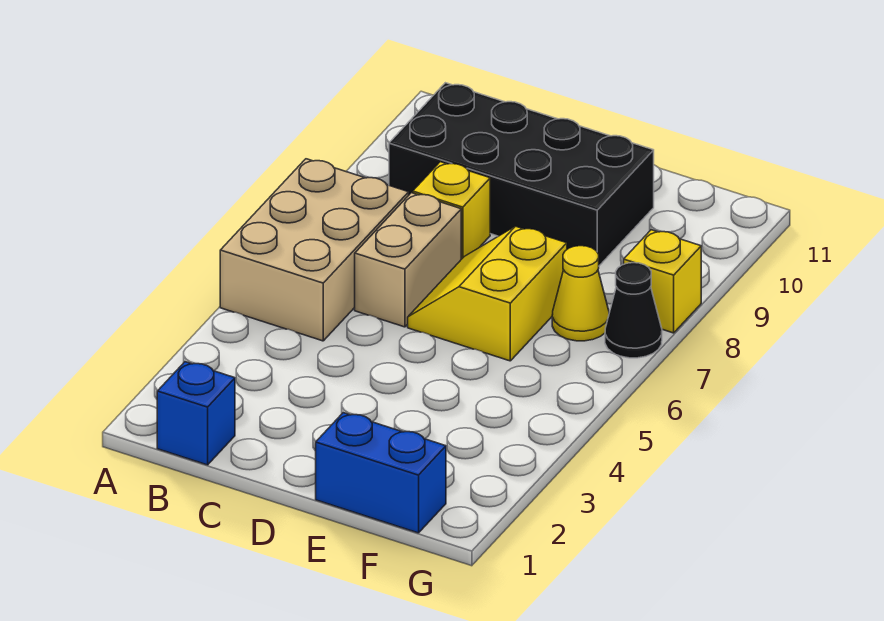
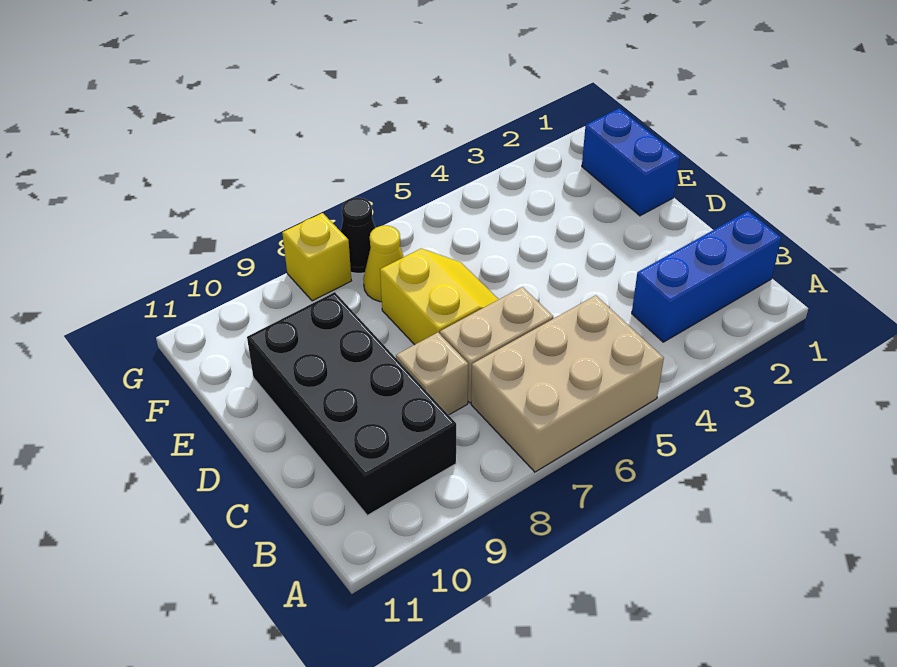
blue 1x1 brick [157,362,235,465] -> blue 1x3 brick [632,211,781,342]
yellow 1x1 brick [413,162,490,259] -> tan 1x1 brick [396,333,468,415]
yellow 2x2 slope [408,226,567,361] -> yellow 2x2 slope turned to [380,249,499,345]

